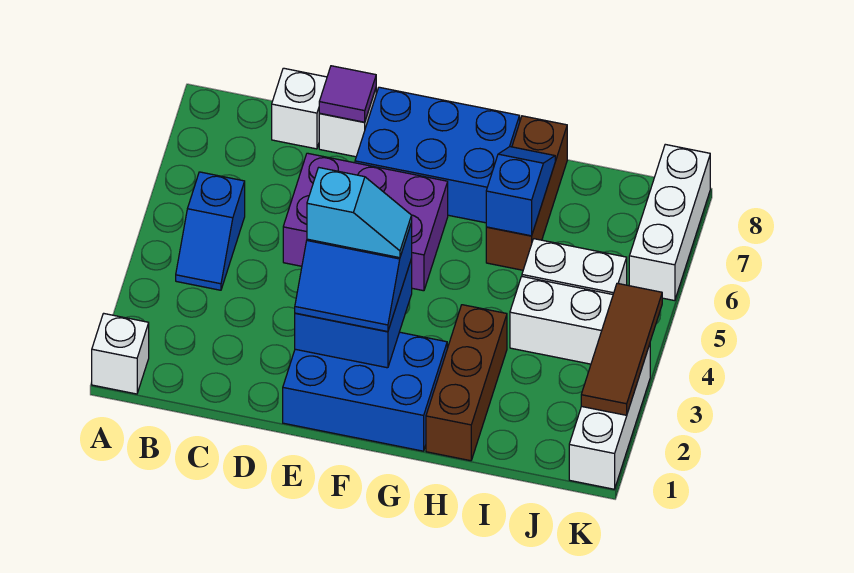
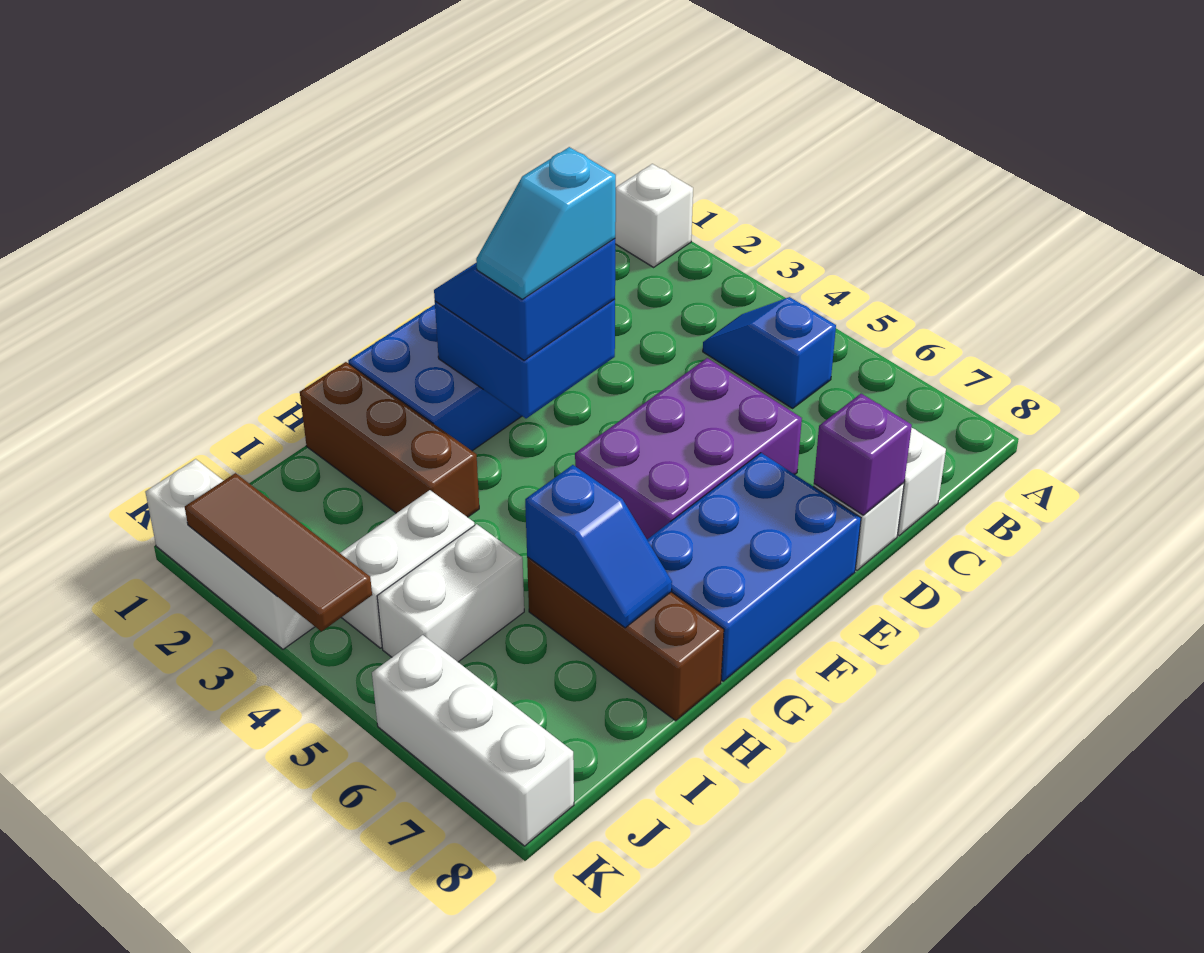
purple 1x1 tile [319,66,376,122] -> purple 1x1 brick [814,394,912,515]

